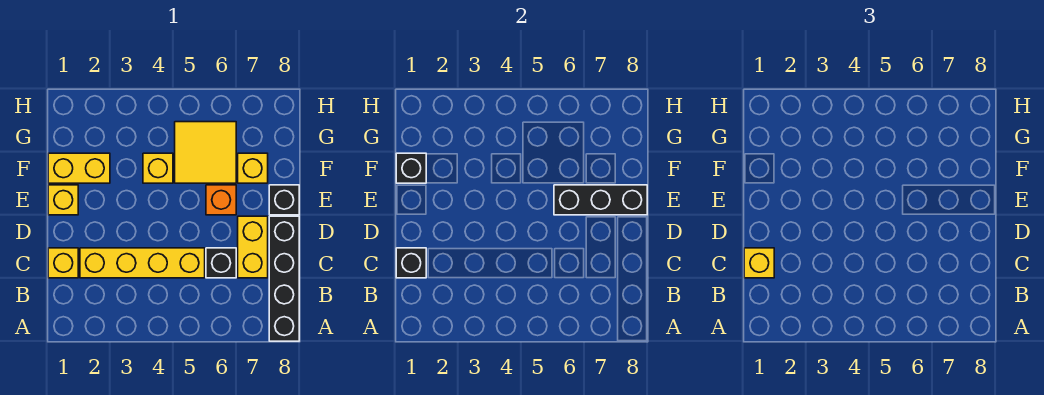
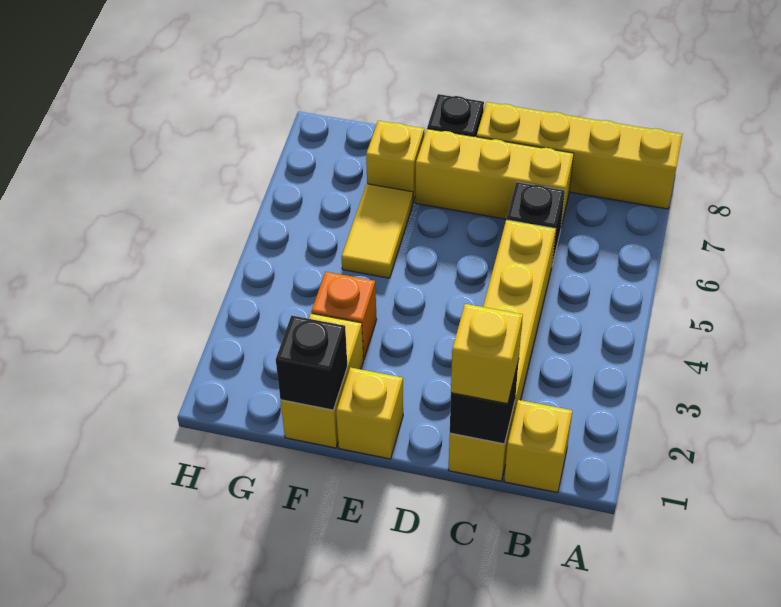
black 1x4 brick [269,216,299,341] -> yellow 1x4 brick [477,102,682,209]
yellow 1x2 brick [238,216,268,278] -> yellow 1x3 brick [416,129,574,226]
orange 1x1 brick [206,185,236,215] -> orange 1x1 brick moved to [311,272,377,360]
black 1x3 brick [554,185,647,215] -> none
yellow 1x1 brick [143,153,173,183] -> yellow 1x1 brick moved to [504,400,572,493]
yellow 2x2 tile [175,122,236,183] -> yellow 1x2 tile [341,184,413,278]

